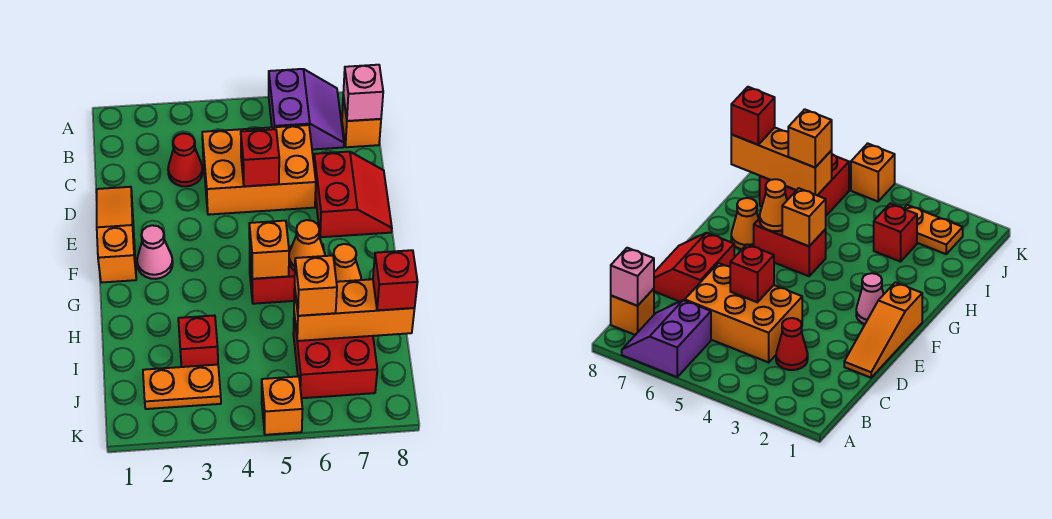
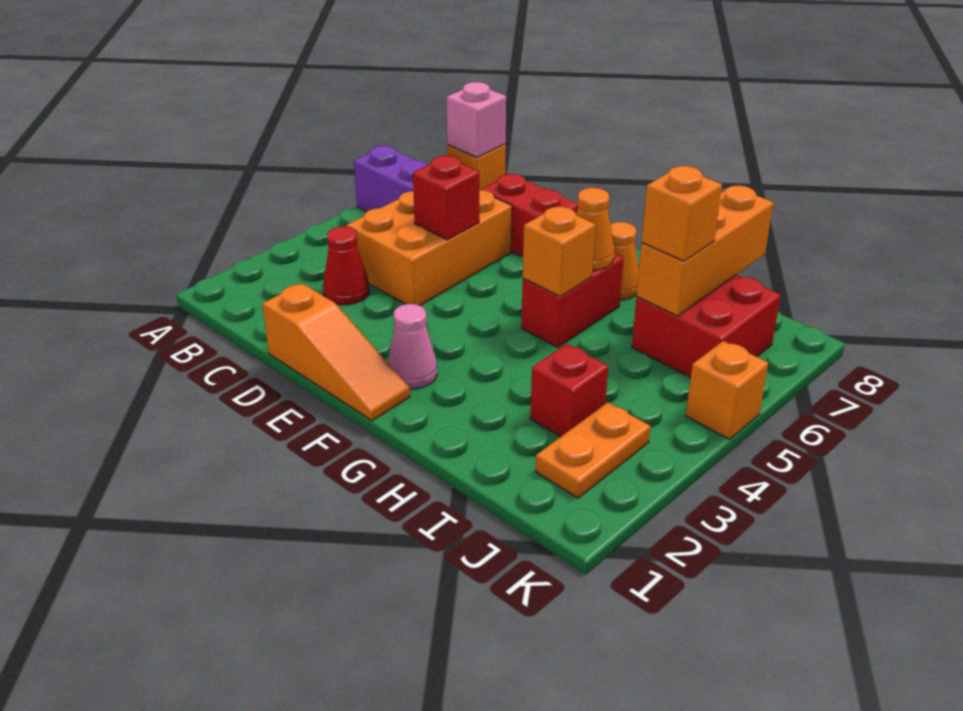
orange 1x3 slope [97,187,136,283] -> orange 1x3 slope turned to [262,283,410,421]
red 1x1 brick [373,250,418,310] -> none

